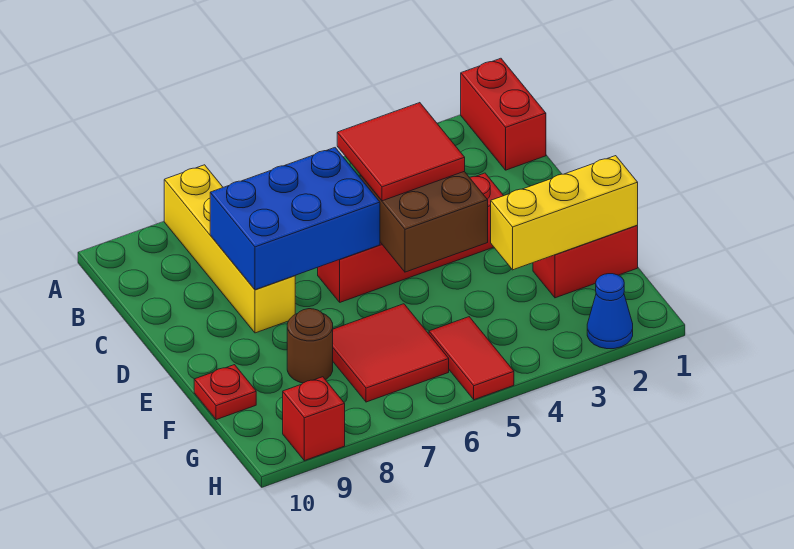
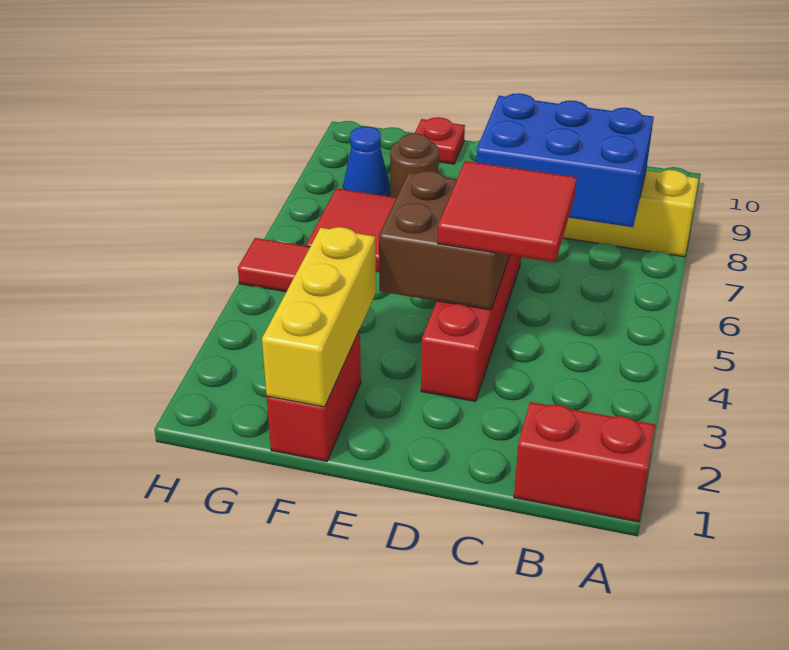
blue 2x3 brick [210,148,380,290] -> blue 2x3 brick turned to [476,93,654,227]
blue 1x1 cone [587,274,633,349] -> blue 1x1 cone moved to [343,127,390,196]
red 1x1 brick [283,377,345,461] -> none

